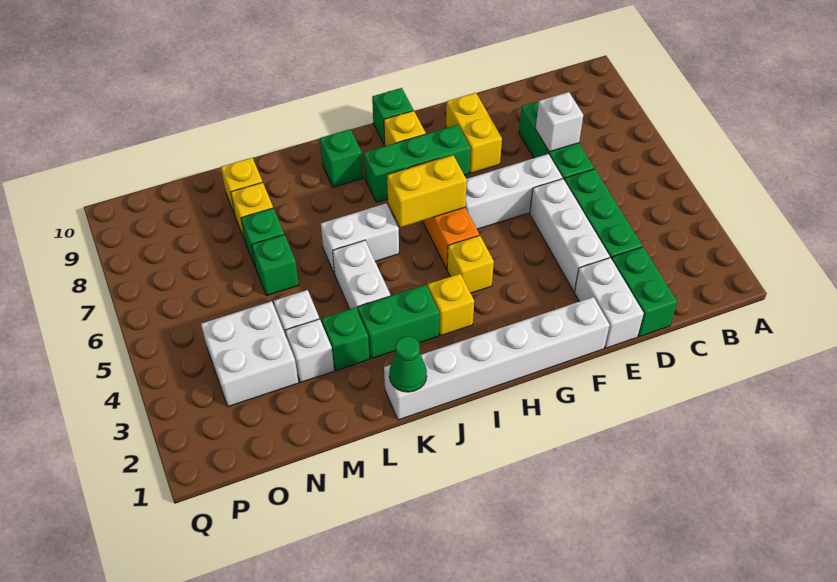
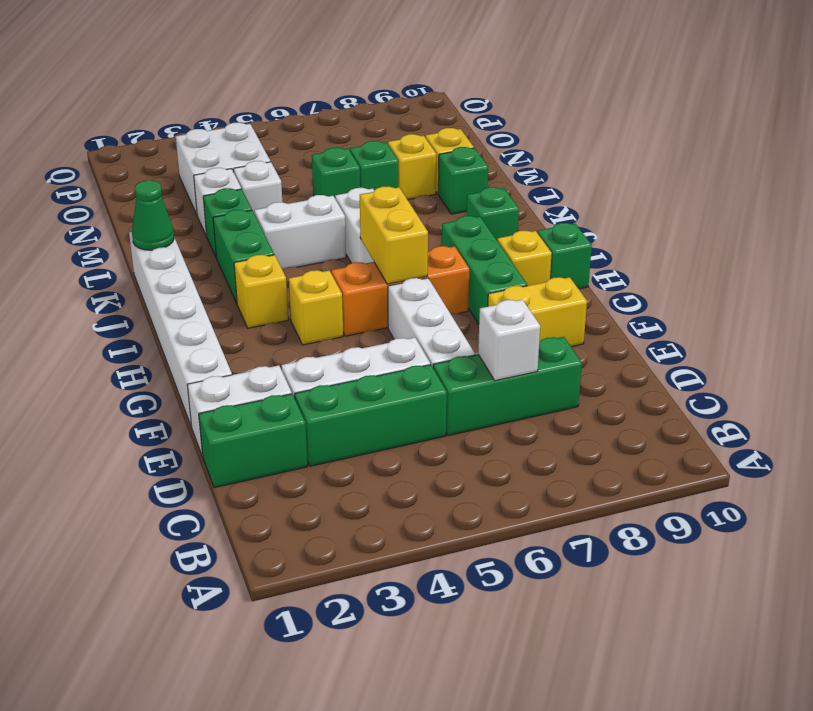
none -> green 1x1 brick [438,147,488,214]

